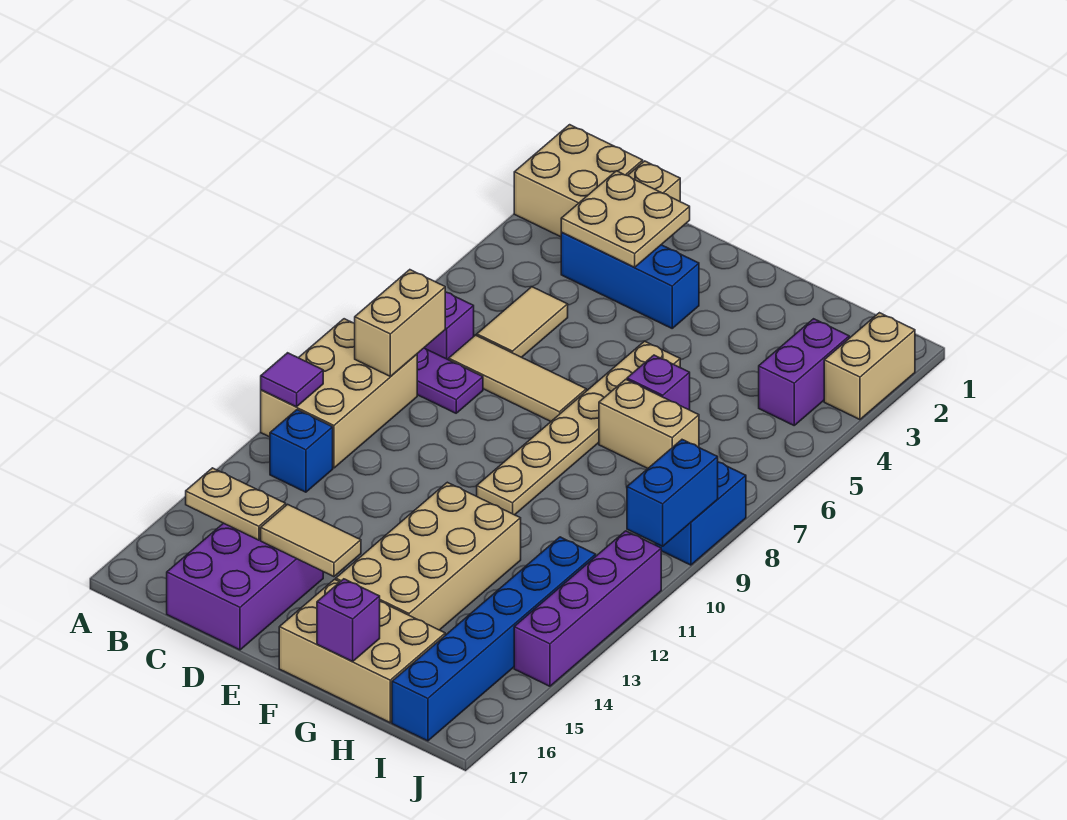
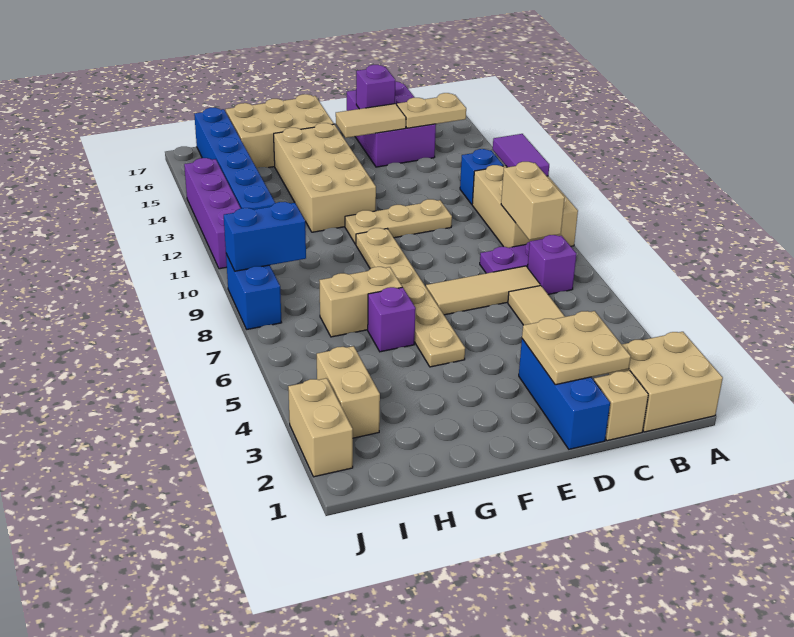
purple 1x1 tile [261,353,323,407] -> purple 1x2 tile [493,134,549,176]
blue 1x3 brick [561,233,699,328] -> blue 1x3 brick turned to [519,339,610,449]
none -> tan 1x3 plate [345,199,452,244]
purple 1x1 brick [317,579,380,661] -> purple 1x1 brick moved to [356,65,395,109]
purple 1x2 brick [759,319,849,425] -> tan 1x2 brick [317,346,380,438]
blue 1x2 brick [627,440,718,546] -> blue 1x2 brick turned to [224,202,306,271]

